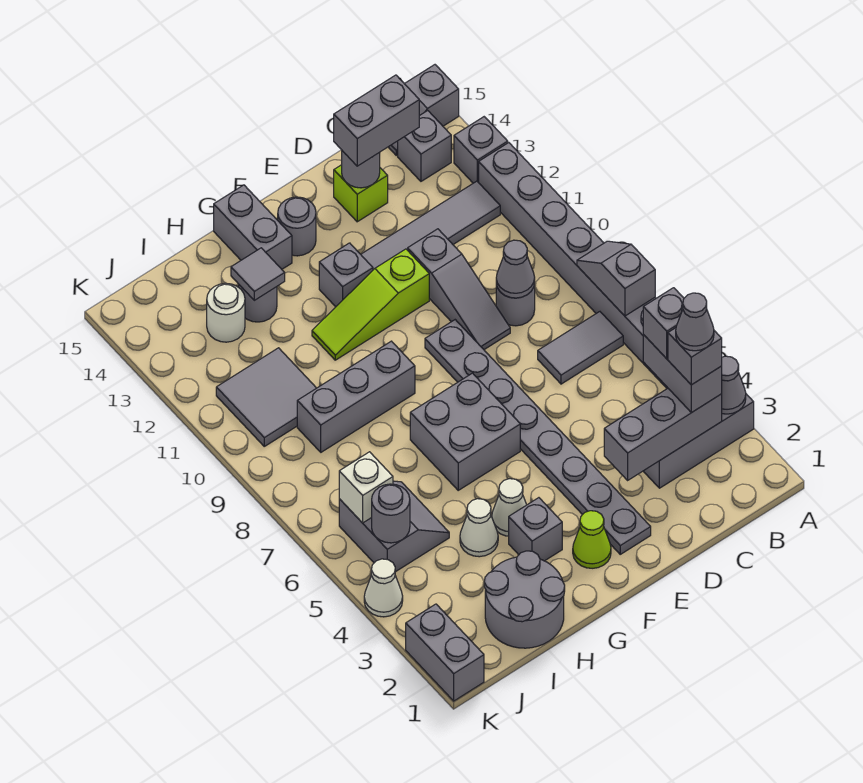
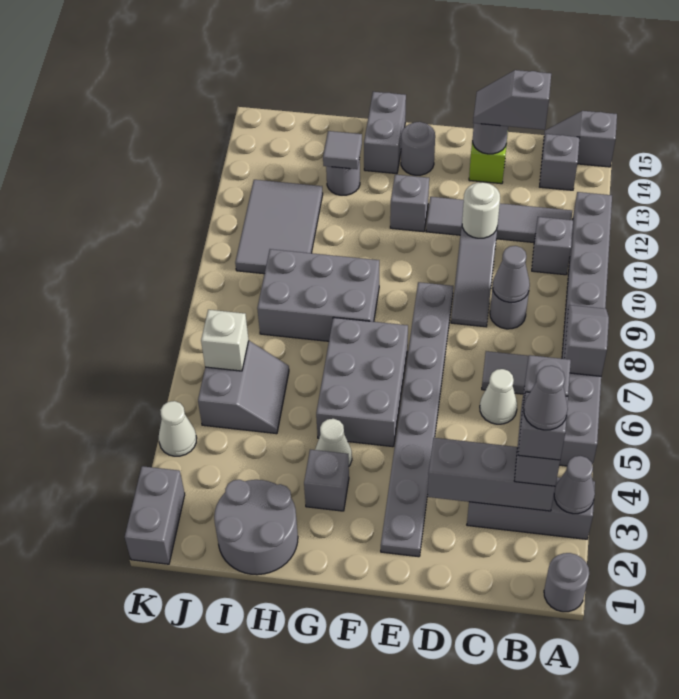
grey 1x1 brick [454,117,508,183] -> grey 1x1 brick moved to [532,217,573,275]
grey 1x2 brick [334,75,419,166] -> grey 1x2 slope [473,70,551,130]
lime 1x3 slope [312,249,429,360] -> none
lime 1x1 cone [573,511,611,568] -> none
grey 2x2 brick [410,373,520,490] -> grey 2x3 brick [316,317,408,447]
grey 1x3 brick [297,341,415,452] -> grey 2x3 brick [257,249,379,341]
white 1x1 cone [460,499,498,557] -> white 1x1 cone moved to [480,369,517,424]
grey 2x2 tile [216,348,316,446] -> grey 2x3 tile [235,180,323,274]
white 1x1 round brick [207,283,245,342] -> white 1x1 round brick moved to [462,182,500,238]
grey 1x1 round brick [372,484,410,543] -> grey 1x1 round brick moved to [544,553,589,612]

